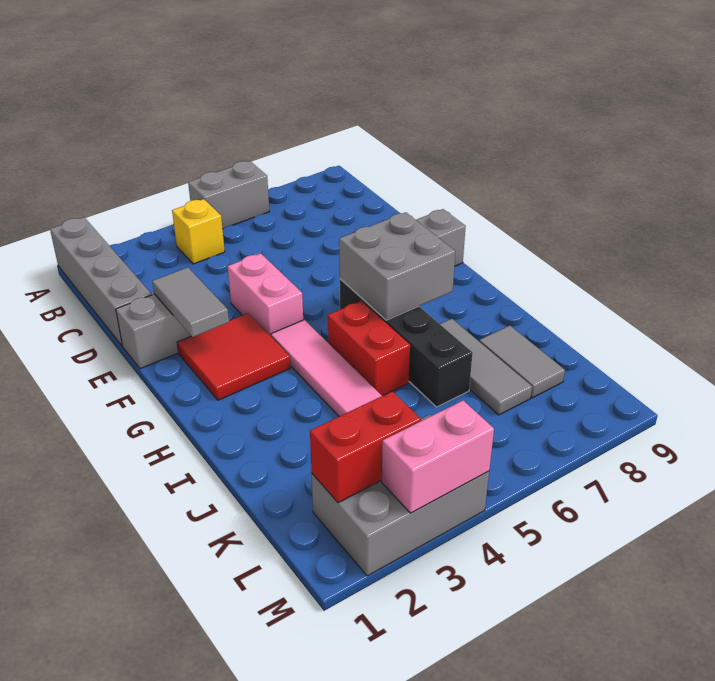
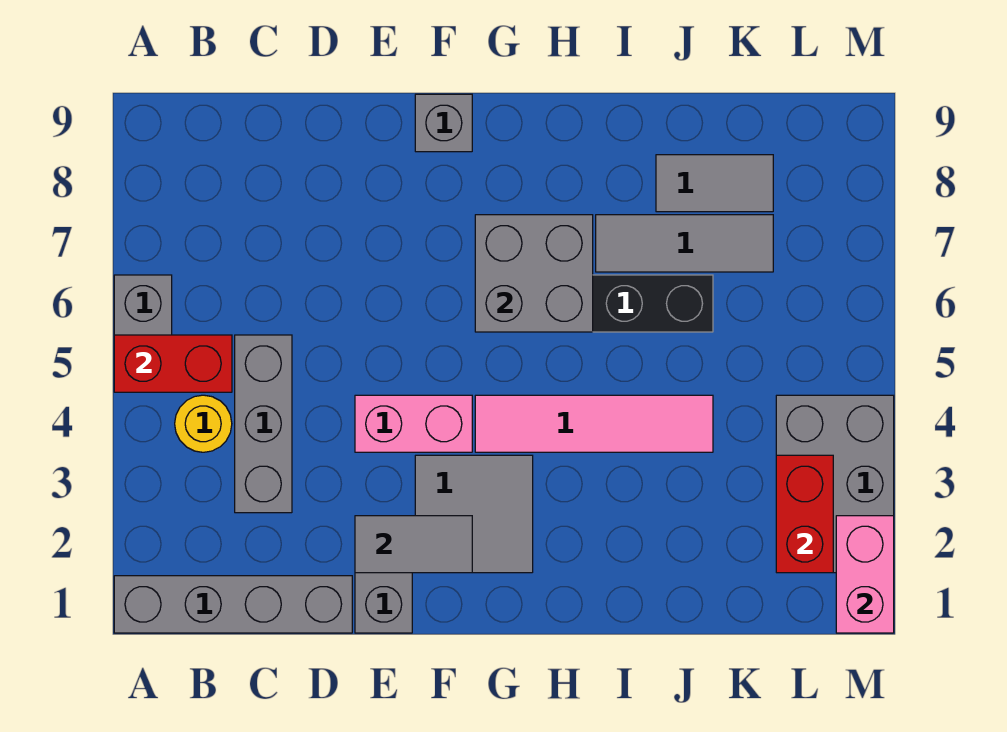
yellow 1x1 brick [172,199,225,264] -> yellow 1x1 round brick [175,395,232,452]
none -> grey 1x3 brick [235,335,292,513]
red 2x2 tile [177,313,291,400] -> grey 2x2 tile [415,455,533,573]
red 1x2 brick [328,301,410,396] -> red 1x2 brick moved to [114,335,232,392]
pink 1x2 brick [382,401,494,513] -> pink 1x2 brick moved to [836,516,894,633]

